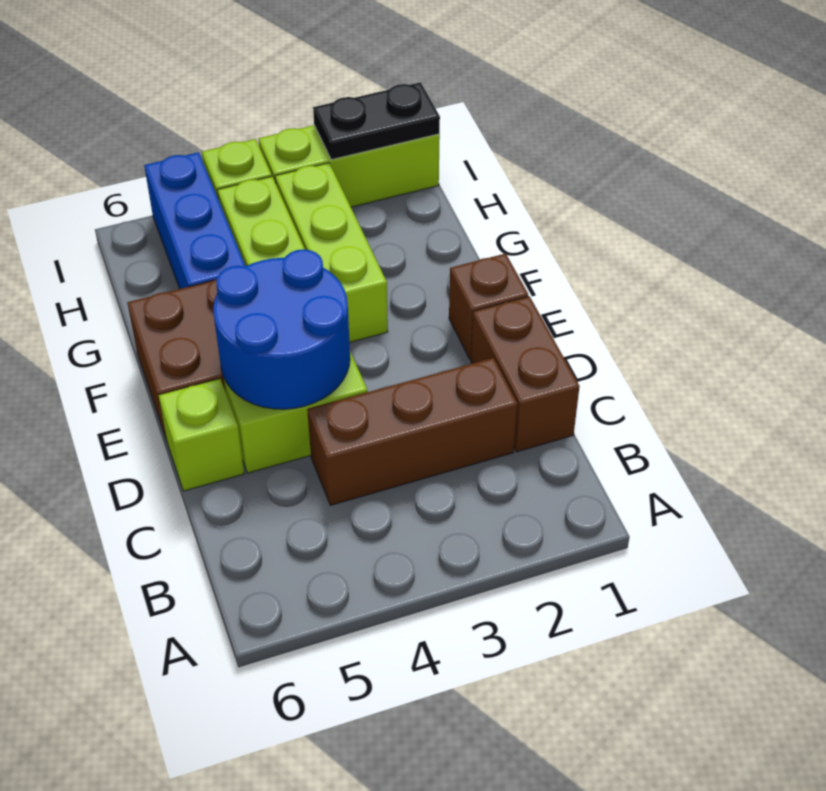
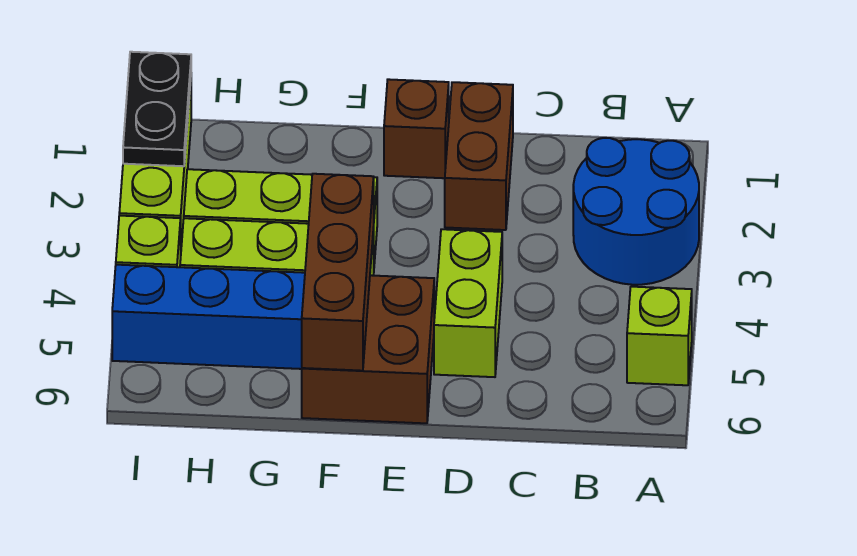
brown 1x2 brick [471,296,580,452] -> brown 1x2 brick turned to [445,82,513,230]
brown 1x3 brick [307,358,517,505] -> brown 1x3 brick moved to [302,174,374,371]
blue 2x2 round brick [213,249,350,409] -> blue 2x2 round brick moved to [573,138,699,285]
lime 1x1 brick [158,379,244,491] -> lime 1x1 brick moved to [627,287,692,385]

